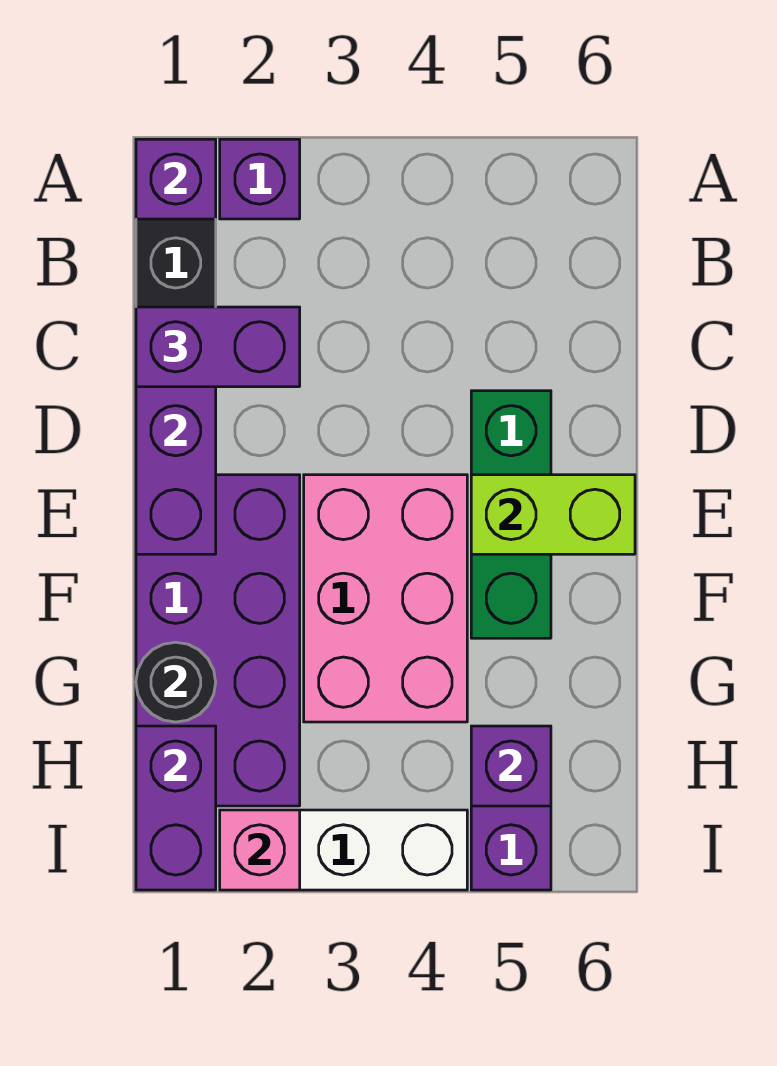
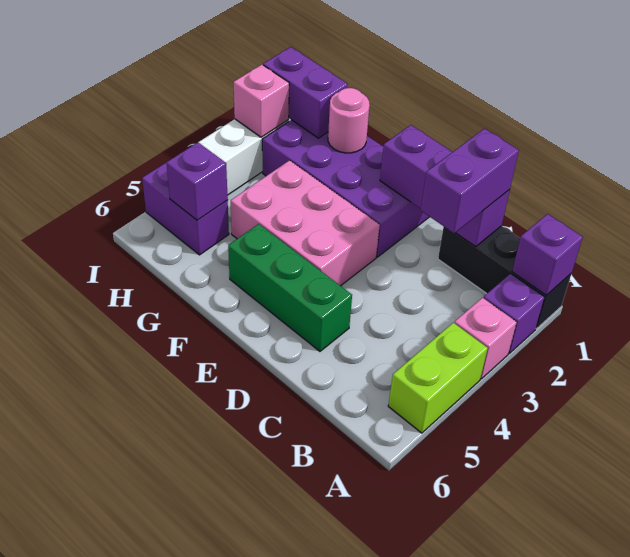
none -> pink 1x1 brick [455,298,517,379]
lime 1x2 brick [471,475,635,554] -> lime 1x2 brick moved to [388,323,488,433]
black 1x1 round brick [136,642,216,722] -> pink 1x1 round brick [328,88,370,153]

